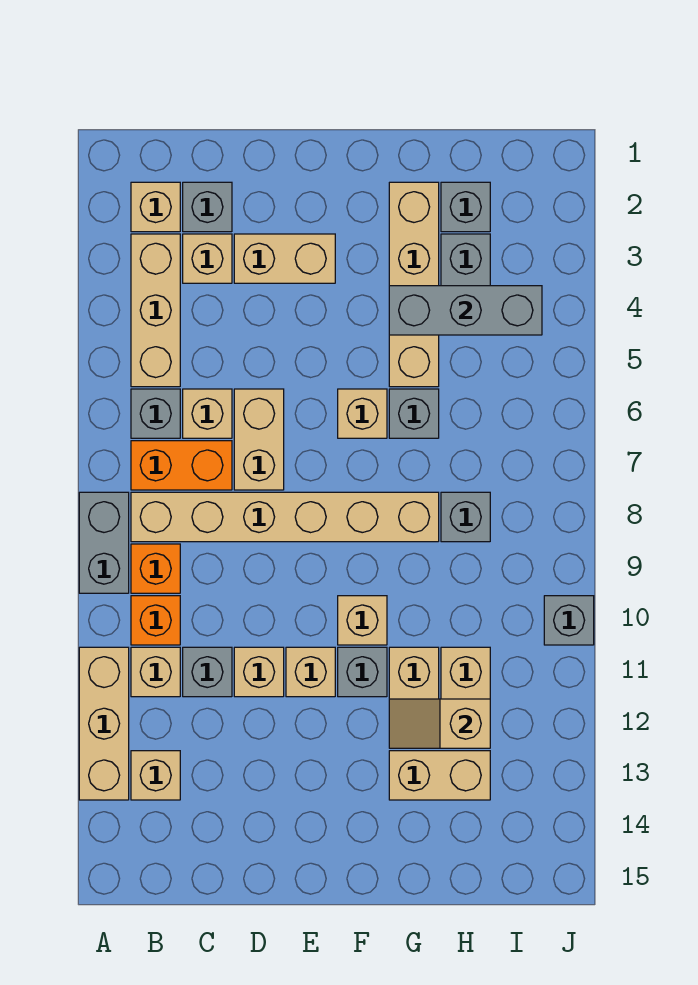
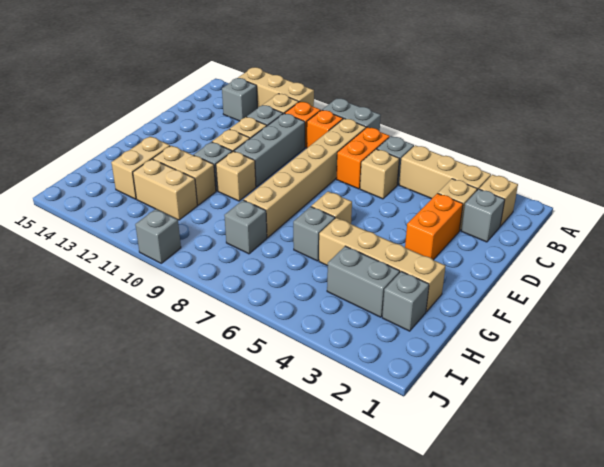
tan 1x1 brick [131,751,180,800] -> grey 1x1 brick [222,78,257,121]
tan 1x2 brick [234,234,335,283] -> orange 1x2 brick [405,193,463,260]
tan 1x2 brick [234,389,284,490] -> none
grey 1x3 brick [389,286,542,335] -> grey 1x3 brick moved to [234,113,305,187]
tan 1x2 slope [389,699,490,748] -> none

